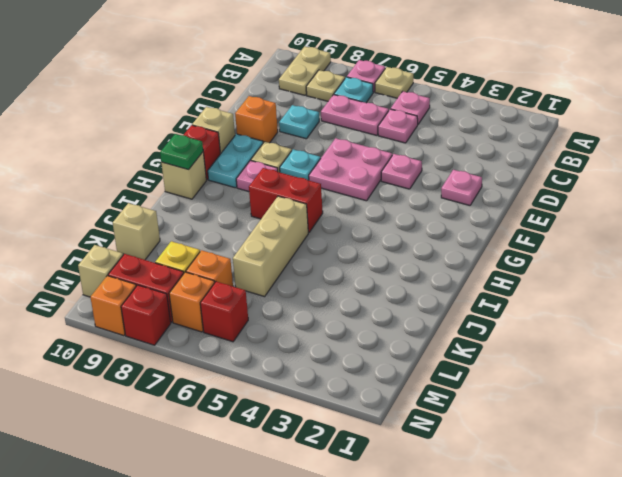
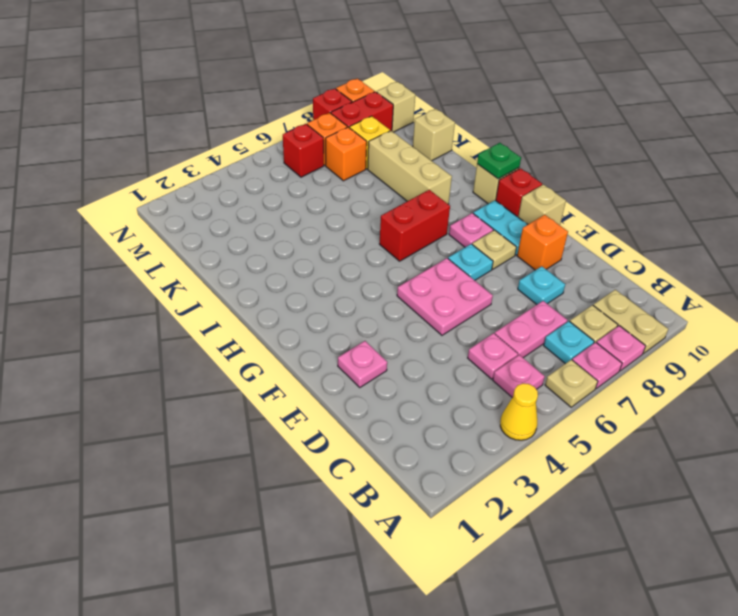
none -> yellow 1x1 cone [500,383,538,440]
pink 1x1 plate [381,154,422,189] -> pink 1x1 plate moved to [597,326,646,371]
tan 1x3 brick [233,196,308,297] -> tan 1x3 brick moved to [368,131,452,204]

